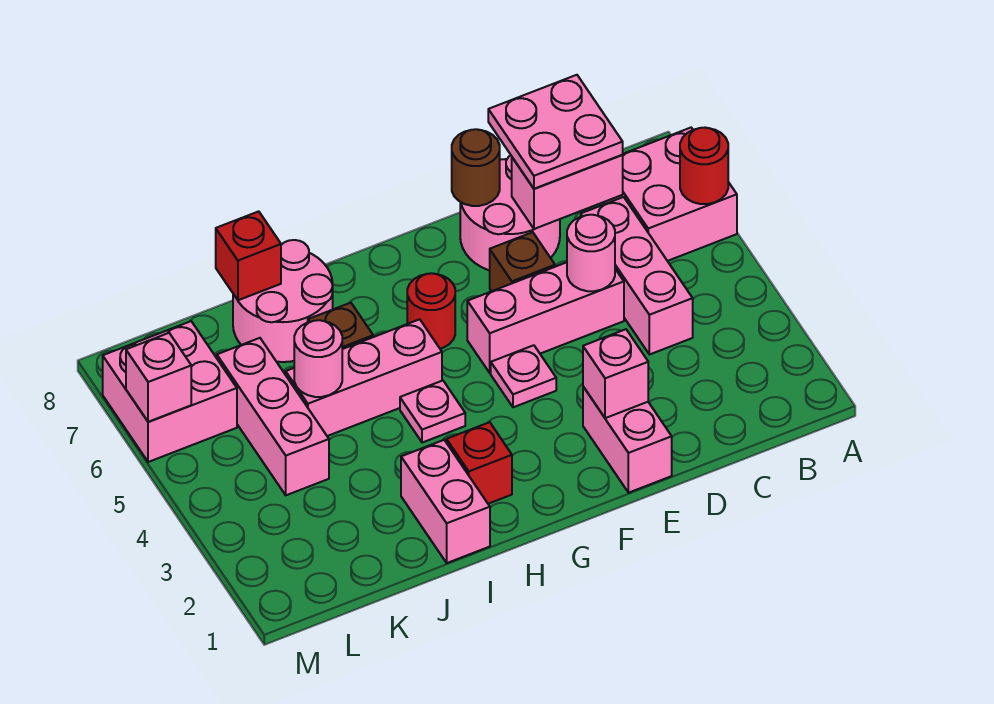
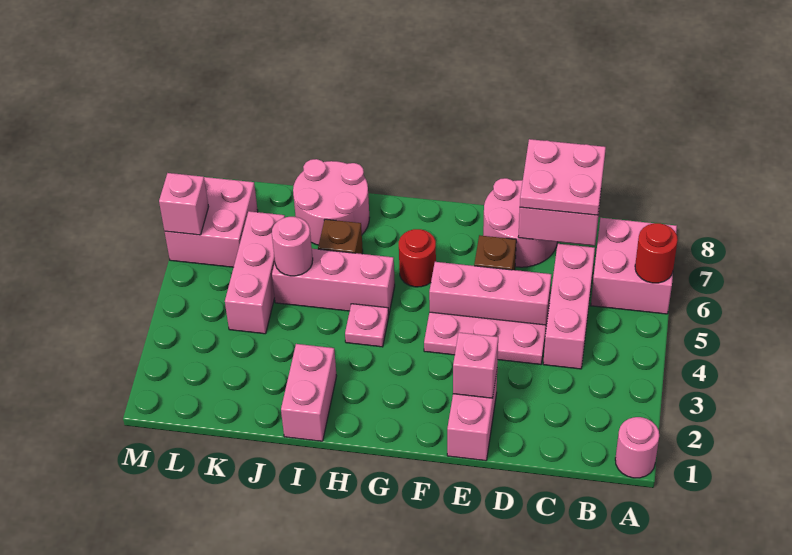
pink 1x1 round brick [567,215,615,291] -> pink 1x1 round brick moved to [615,417,659,478]
brown 1x1 round brick [452,129,500,206] -> none
pink 1x1 plate [491,345,556,407] -> pink 1x3 plate [424,312,546,364]
red 1x1 brick [447,422,512,504] -> none
red 1x1 brick [216,211,281,300] -> none

